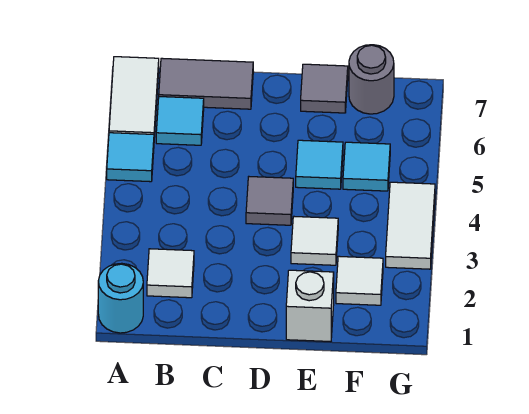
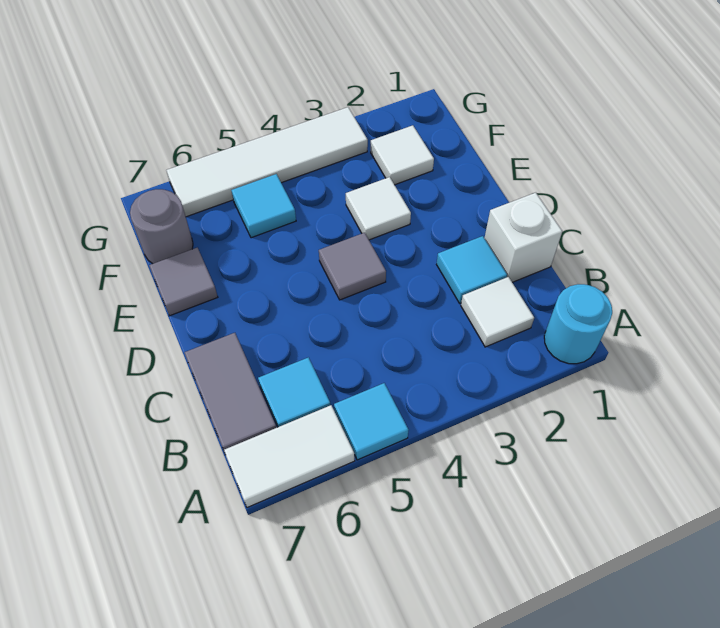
white 1x1 brick [286,270,334,342] -> white 1x1 brick moved to [485,193,562,282]
cyan 1x1 tile [296,140,343,189] -> cyan 1x1 tile moved to [437,236,507,303]
white 1x2 tile [386,182,435,269] -> white 1x4 tile [166,107,368,217]

